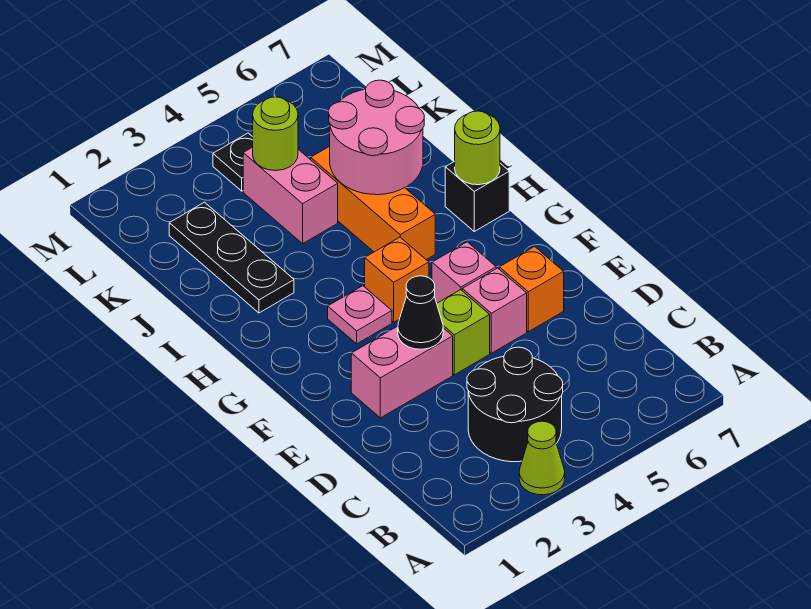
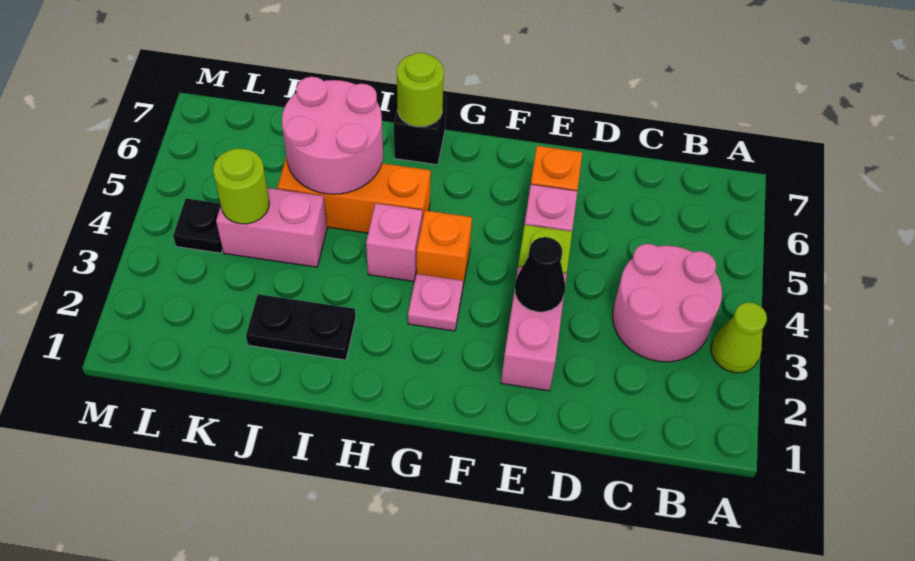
black 2x2 round brick [467,347,563,462] -> pink 2x2 round brick [613,244,722,362]
pink 1x1 brick [432,242,496,303] -> pink 1x1 brick moved to [366,203,422,281]
black 1x3 plate [169,202,294,313] -> black 1x2 plate [246,294,356,360]

